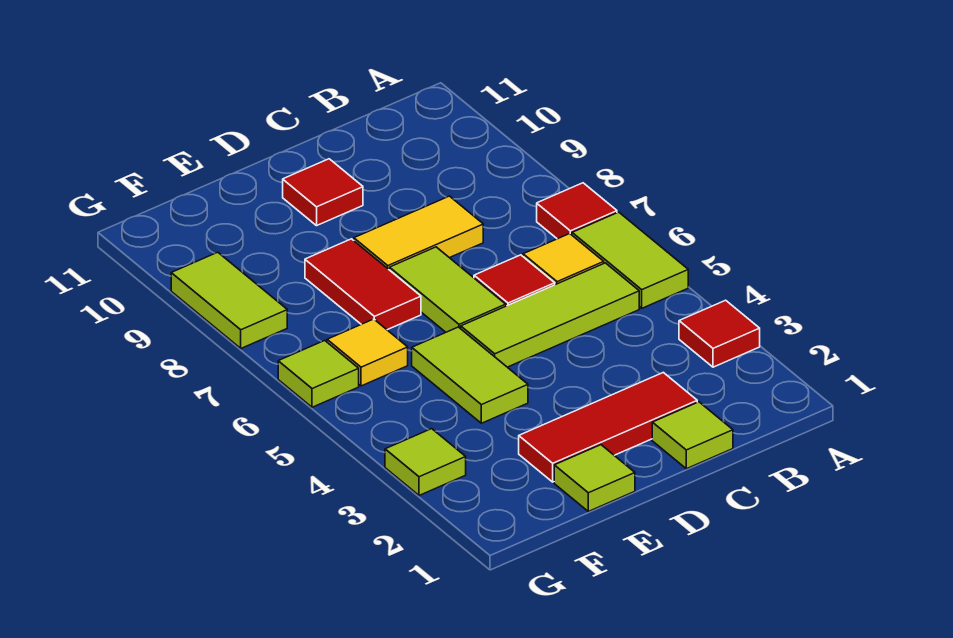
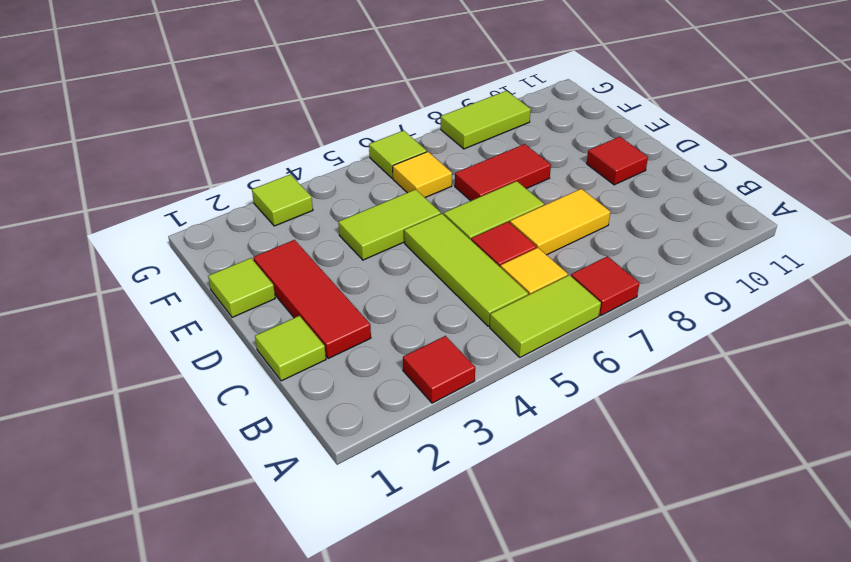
yellow 1x2 tile [354,196,483,270] -> yellow 1x2 tile turned to [510,189,610,255]

